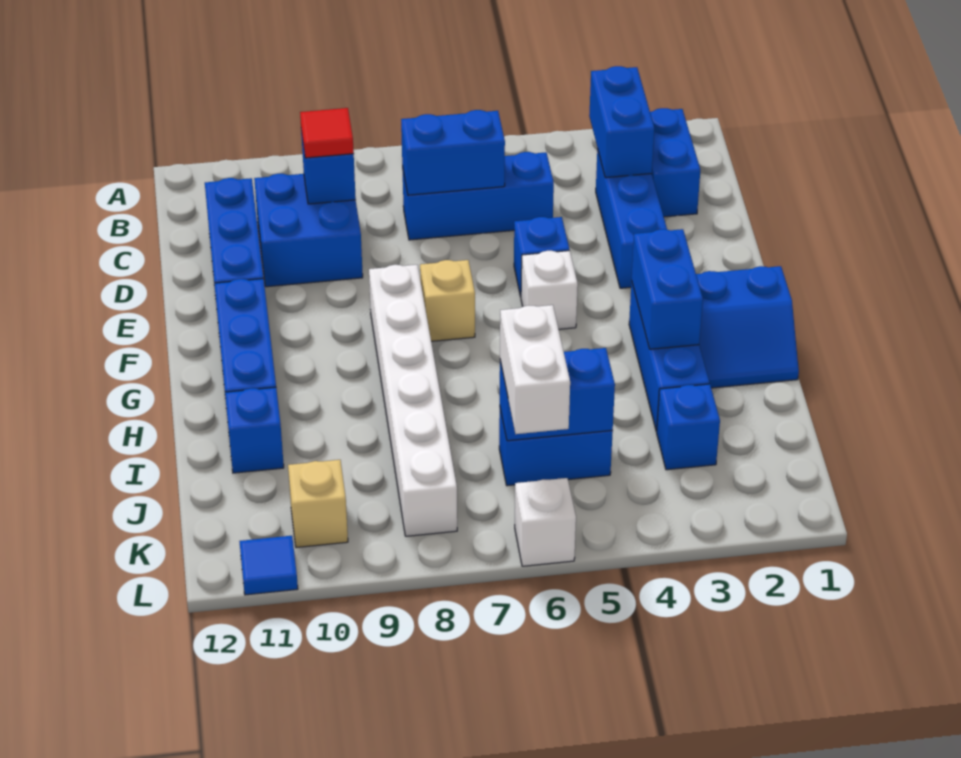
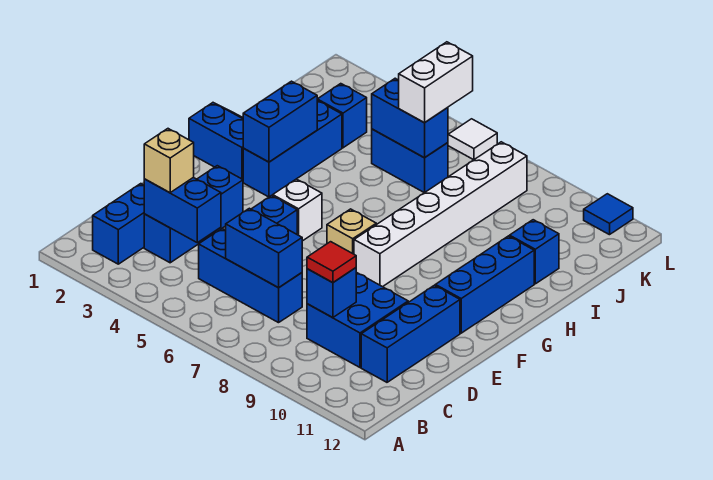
blue 1x2 brick [589,66,654,178] -> blue 1x2 brick turned to [144,177,221,243]
tan 1x1 brick [288,460,348,548] -> tan 1x1 brick moved to [144,129,194,193]
white 1x1 brick [515,478,576,566] -> white 1x1 tile [448,119,497,160]

